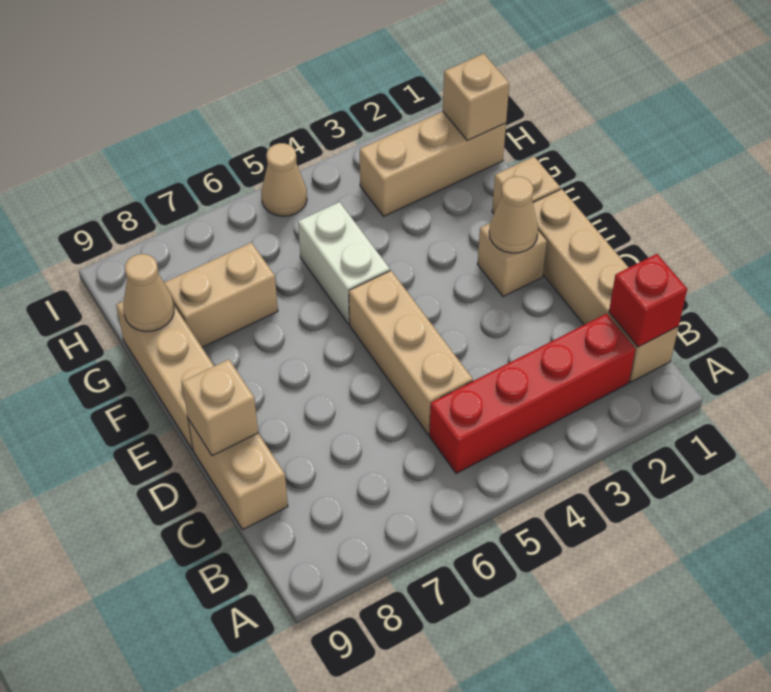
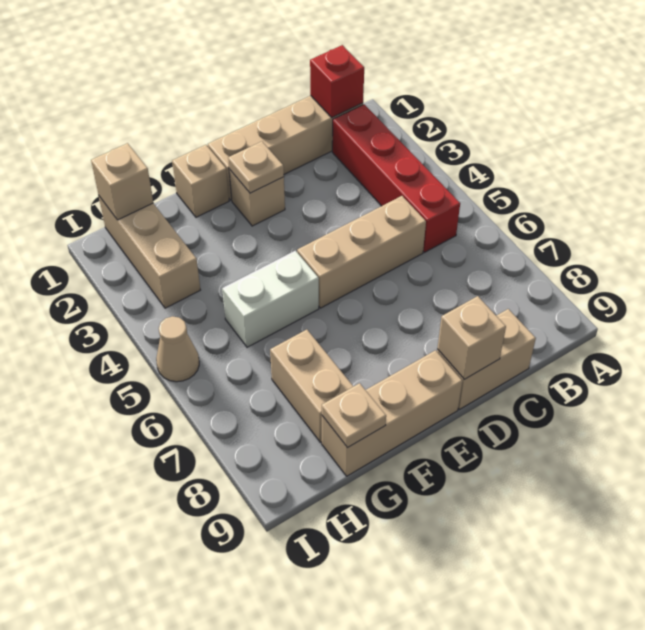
tan 1x1 cone [489,176,538,253] -> tan 1x1 plate [228,141,284,193]
tan 1x1 cone [123,254,174,332] -> tan 1x1 plate [322,383,386,448]

